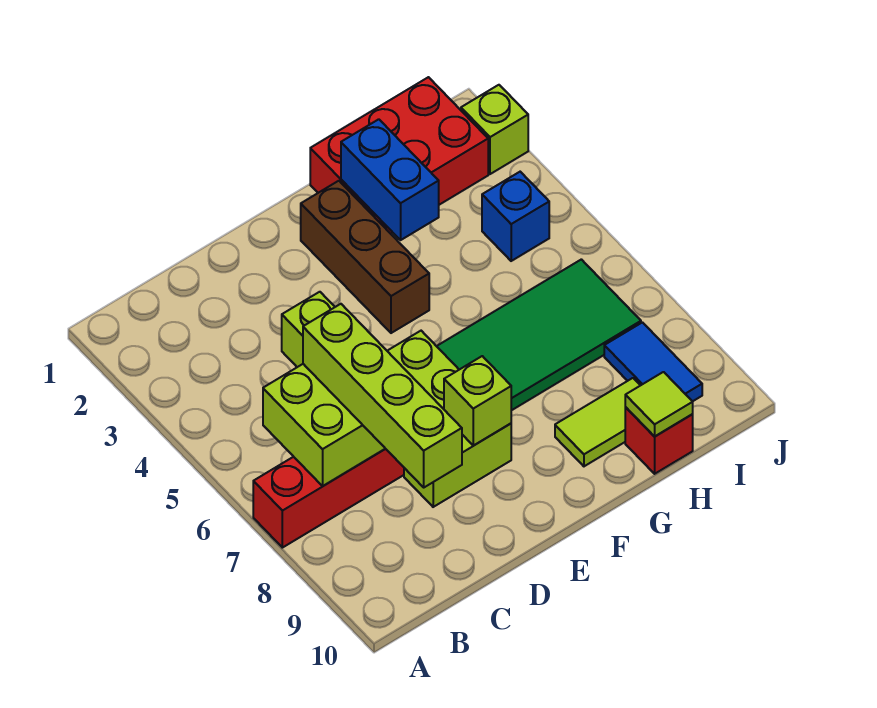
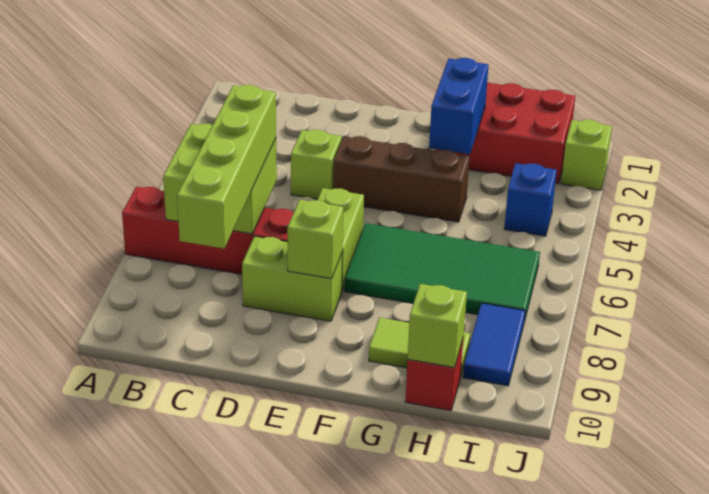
brown 1x3 brick [301,181,429,333] -> brown 1x3 brick turned to [333,136,470,222]
lime 1x1 tile [625,372,693,437] -> lime 1x1 brick [408,284,467,368]

